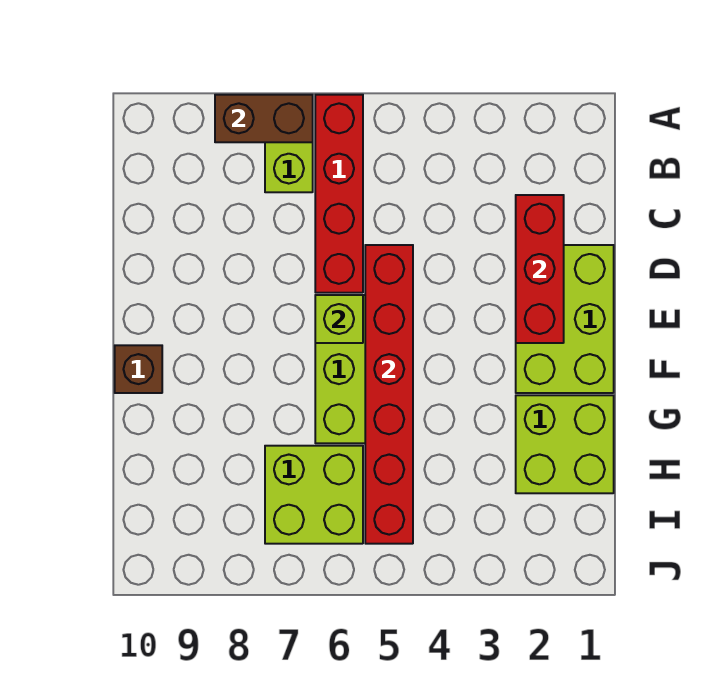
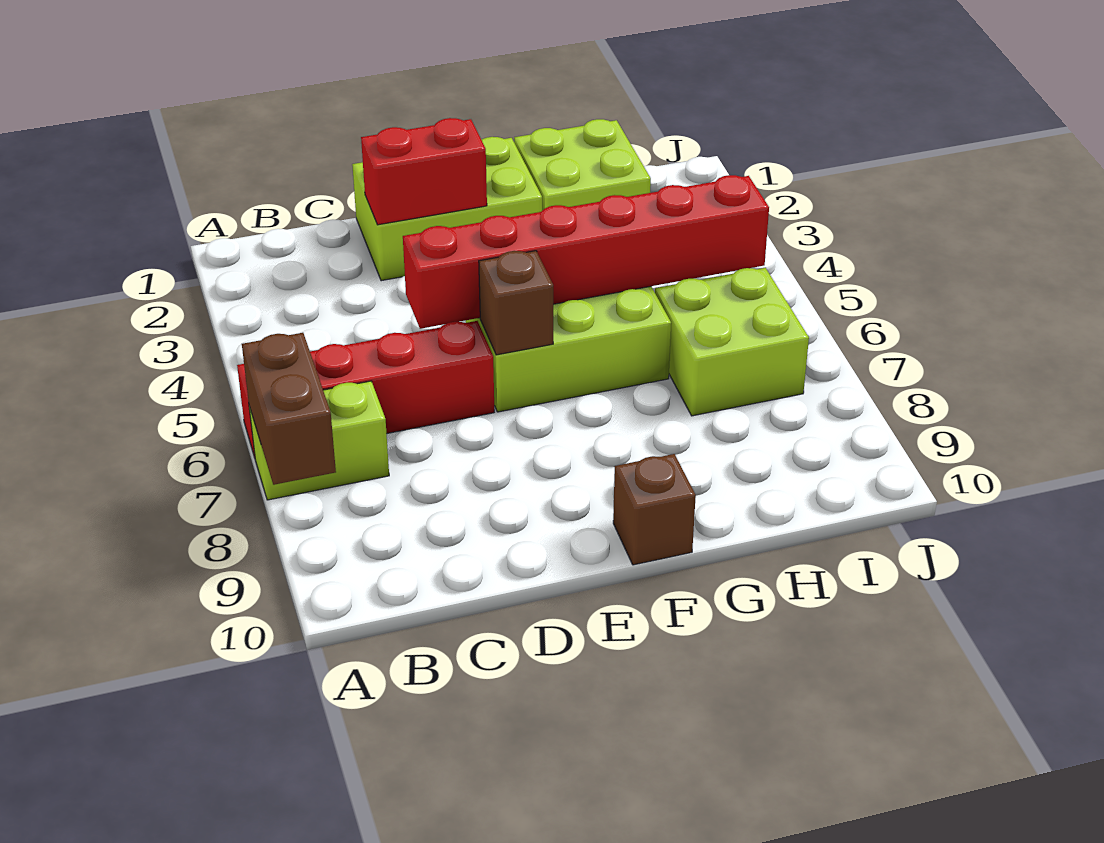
red 1x3 brick [516,195,564,343] -> red 1x2 brick [361,118,487,225]
lime 1x1 brick [315,295,363,343] -> brown 1x1 brick [479,251,553,355]

